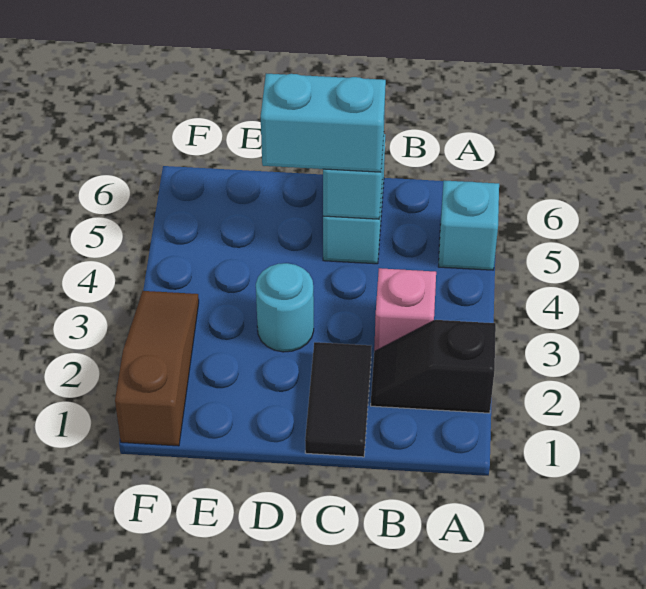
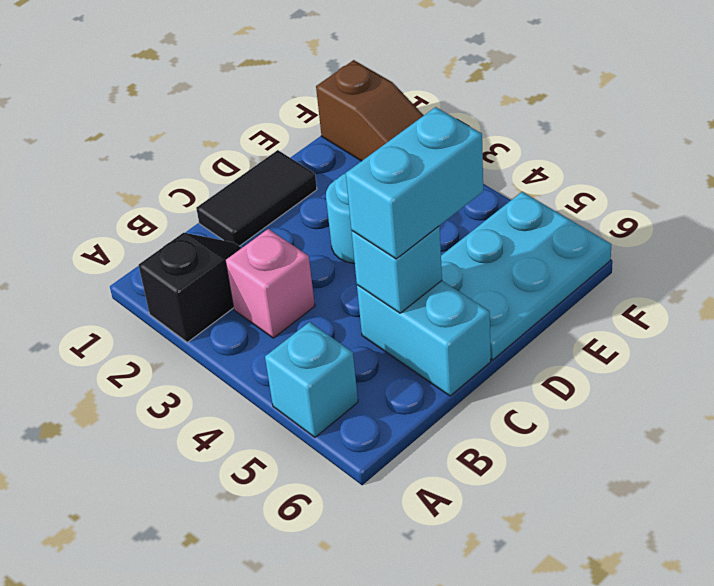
black 1x2 tile [305,342,372,457] -> black 1x2 tile turned to [196,150,317,246]
none -> cyan 2x3 plate [441,192,611,360]

